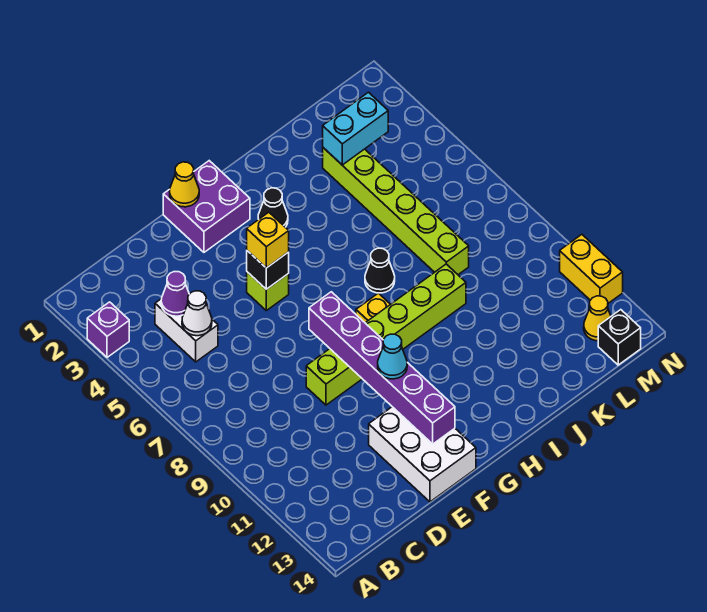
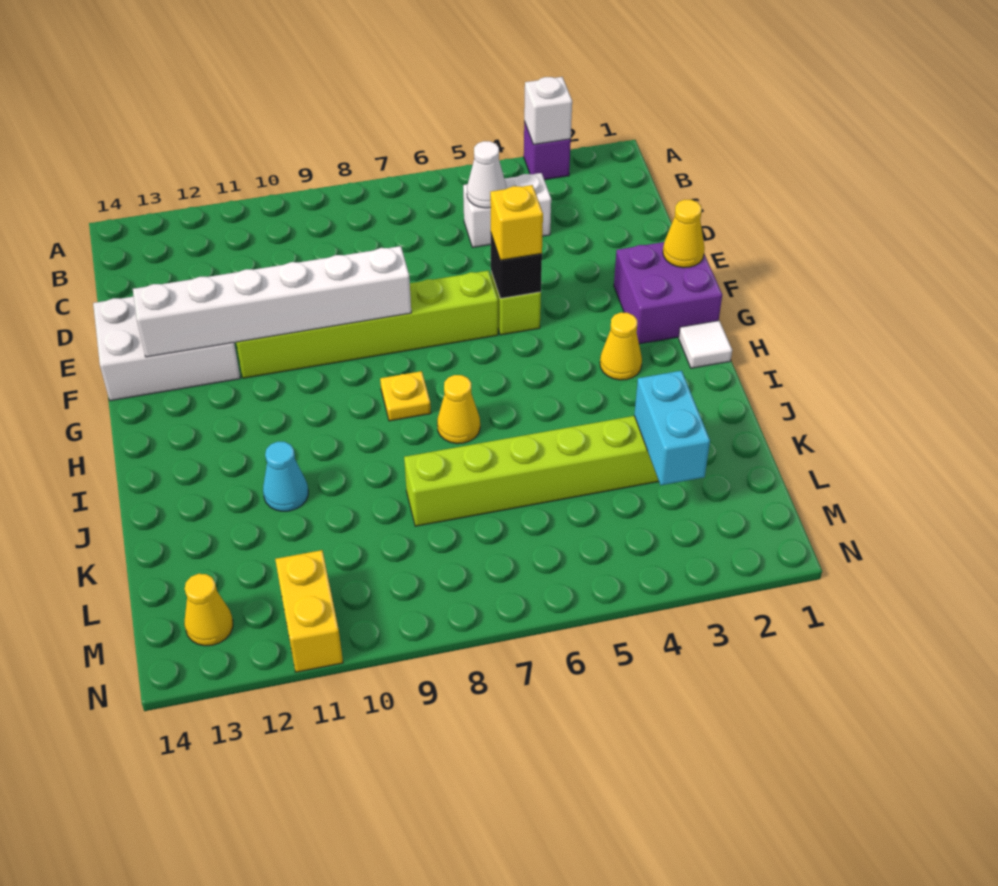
none -> white 1x1 brick [524,77,572,145]
purple 1x1 cone [161,272,189,316] -> none
lime 1x6 brick [306,264,466,405] -> lime 1x6 brick turned to [236,271,498,378]
purple 1x6 brick [309,292,455,444] -> white 1x6 brick [133,246,411,357]
cyan 1x1 cone [378,334,407,379] -> cyan 1x1 cone moved to [263,442,308,511]
none -> white 1x1 tile [679,321,732,368]
black 1x1 cone [258,188,288,227] -> yellow 1x1 cone [600,313,642,380]
black 1x1 cone [365,248,395,293] -> yellow 1x1 cone [437,375,480,444]
black 1x1 brick [598,310,641,365] -> none
yellow 1x2 brick [560,235,623,303] -> yellow 1x2 brick turned to [275,550,343,672]

